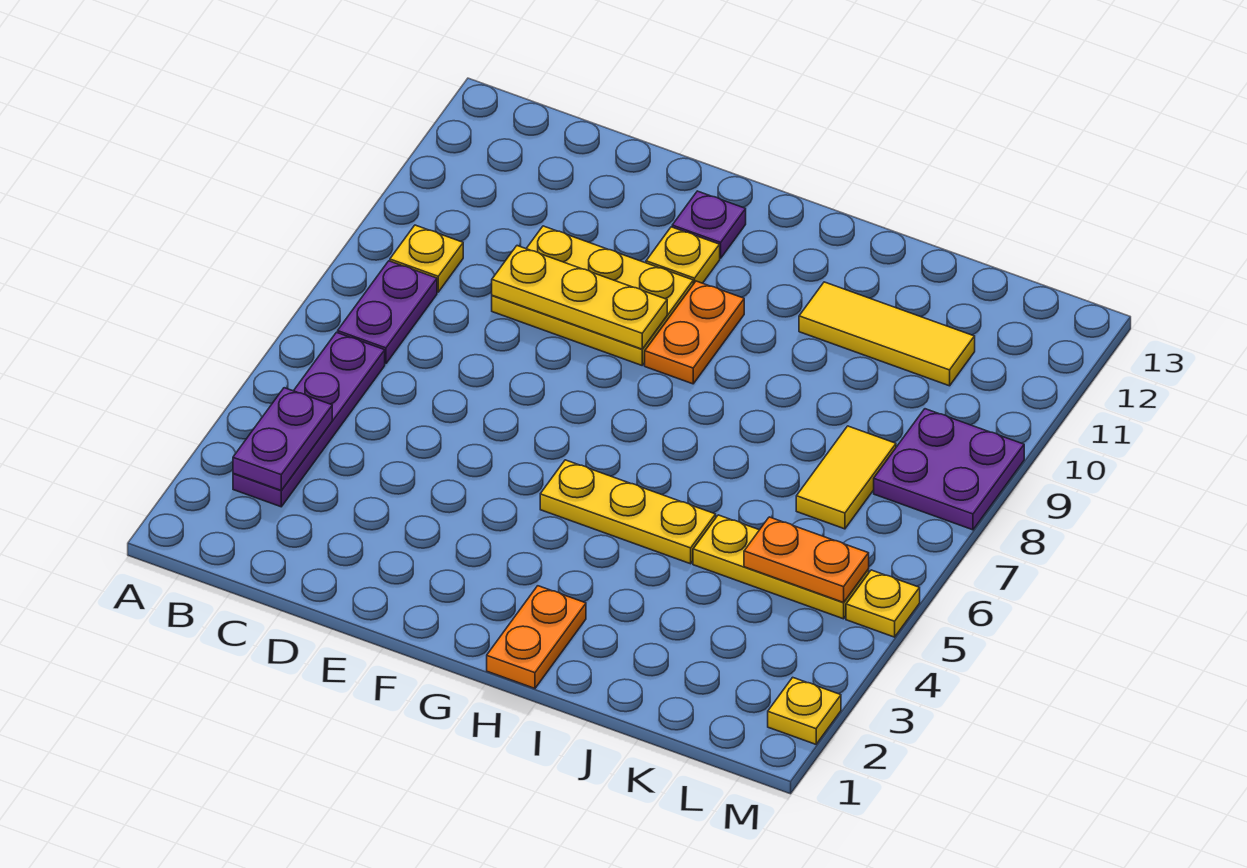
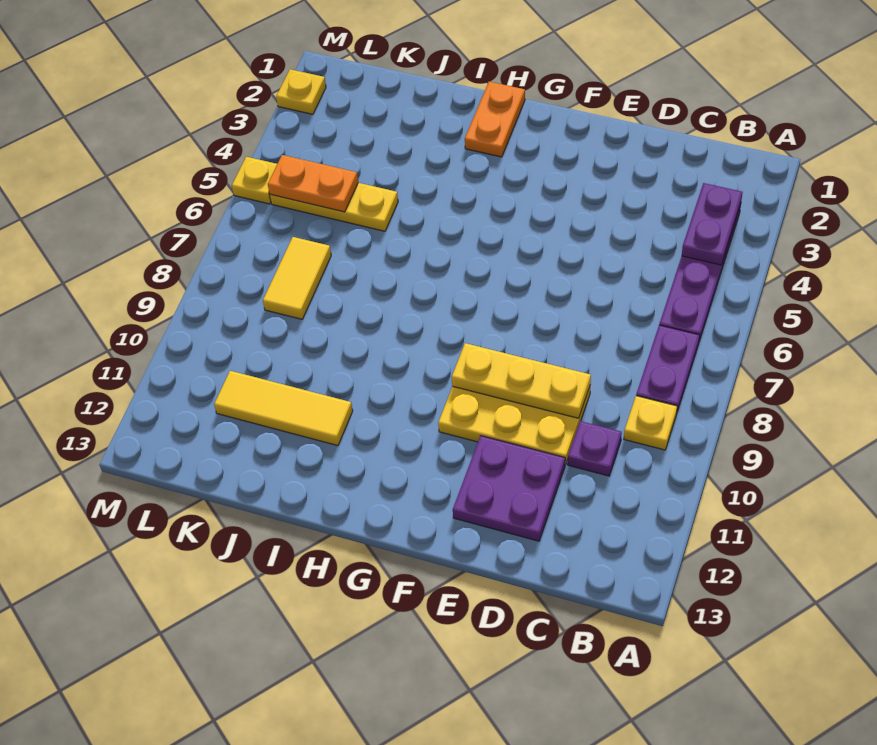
yellow 1x1 plate [646,227,720,284] -> none
purple 1x1 plate [672,191,746,258] -> purple 1x1 plate moved to [568,421,622,476]
yellow 1x3 plate [540,460,716,564] -> none
orange 1x2 plate [645,281,744,384] -> none
purple 2x2 plate [874,409,1024,530] -> purple 2x2 plate moved to [453,436,565,541]

